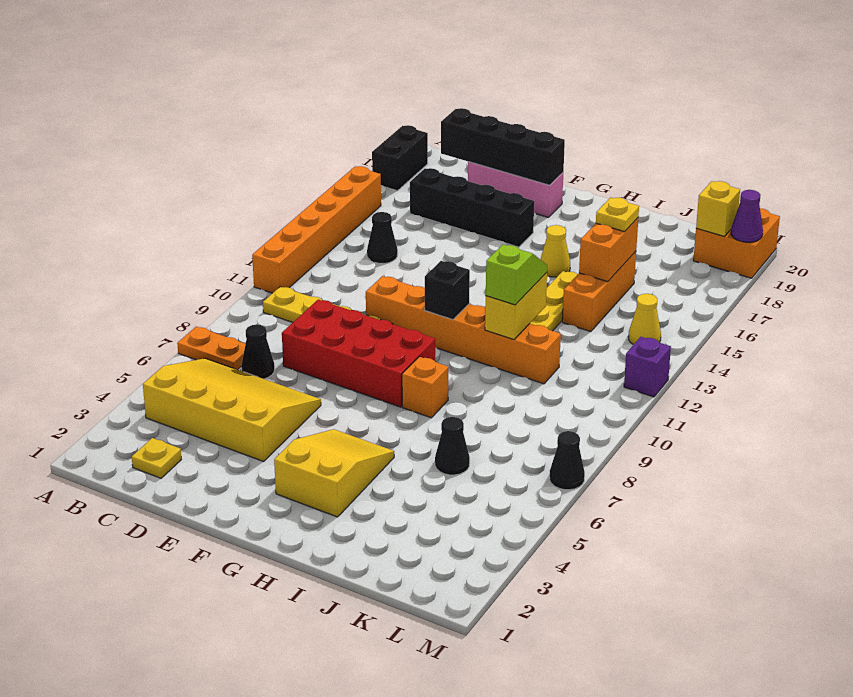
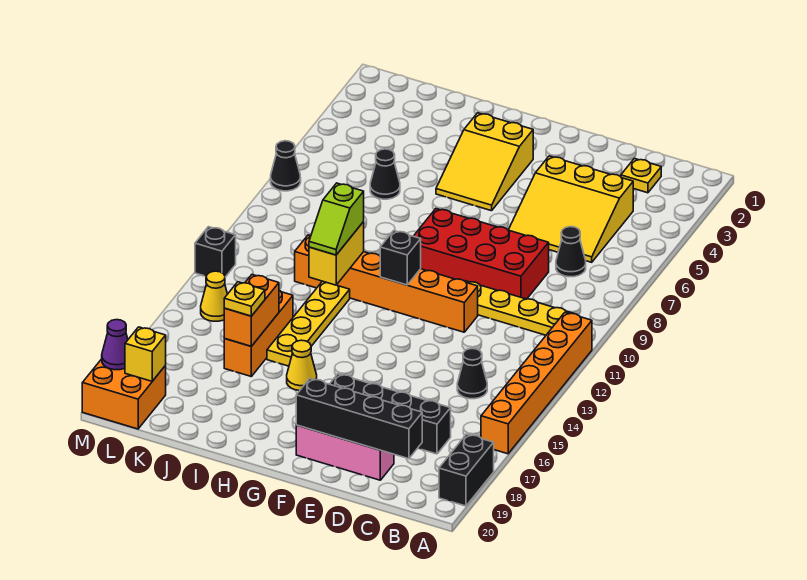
orange 1x2 plate [177,327,245,370] -> none
yellow 3x4 slope [143,358,321,461] -> yellow 3x3 slope [509,156,633,262]
orange 1x1 brick [402,357,448,418] -> none
purple 1x1 brick [624,337,671,397] -> black 1x1 brick [195,227,236,277]

